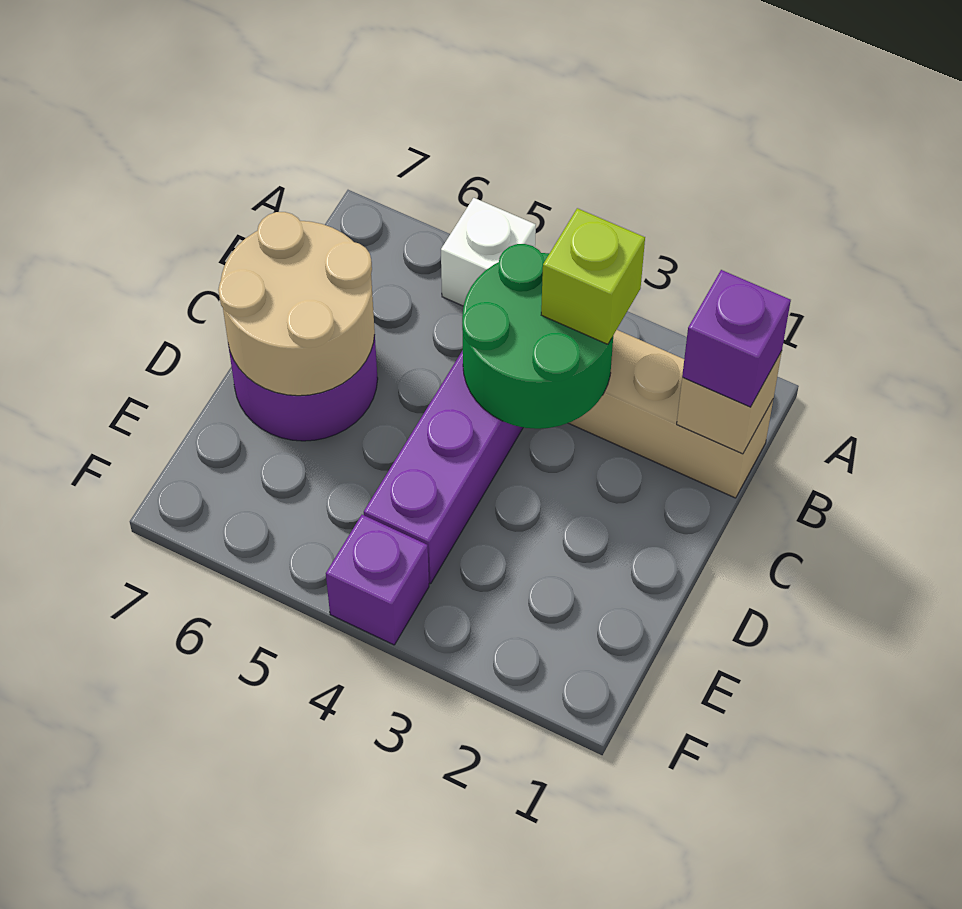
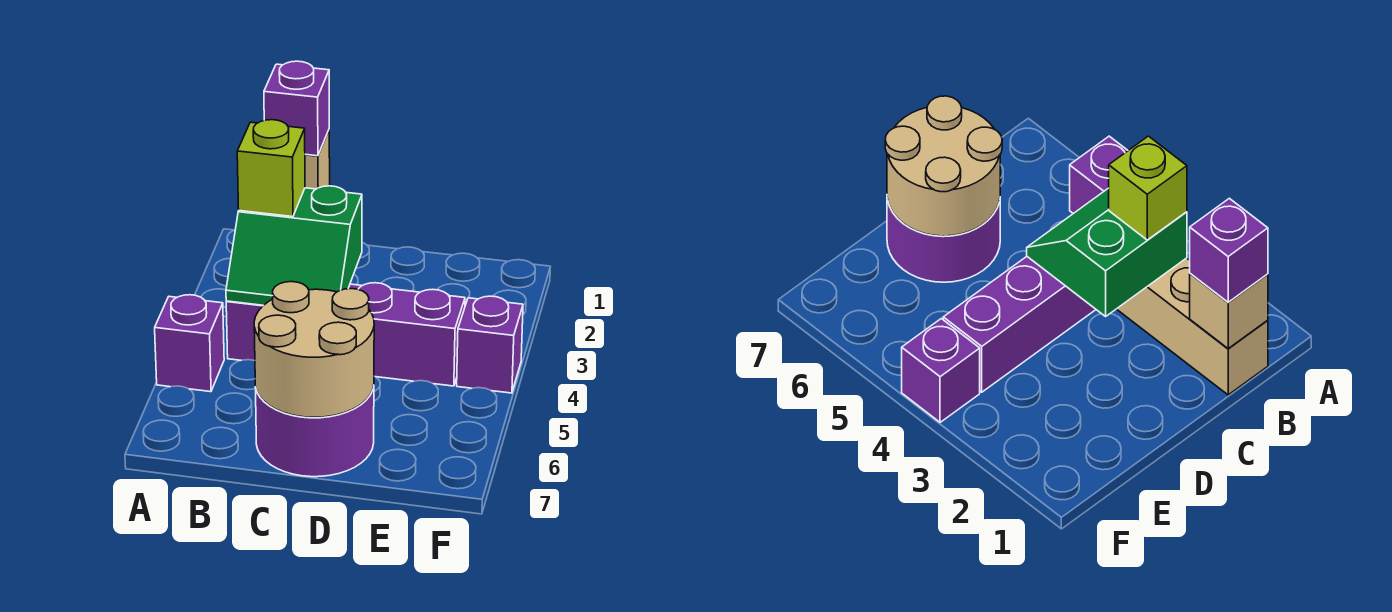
white 1x1 brick [441,198,536,306] -> purple 1x1 brick [155,295,224,392]
green 2x2 round brick [462,244,613,429] -> green 2x2 slope [226,186,362,305]

